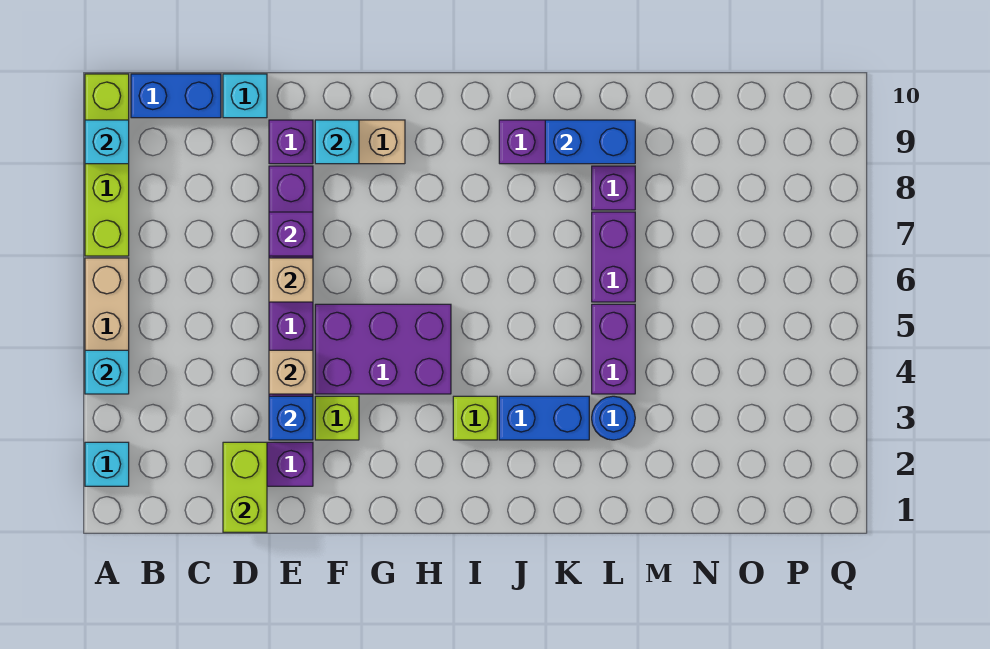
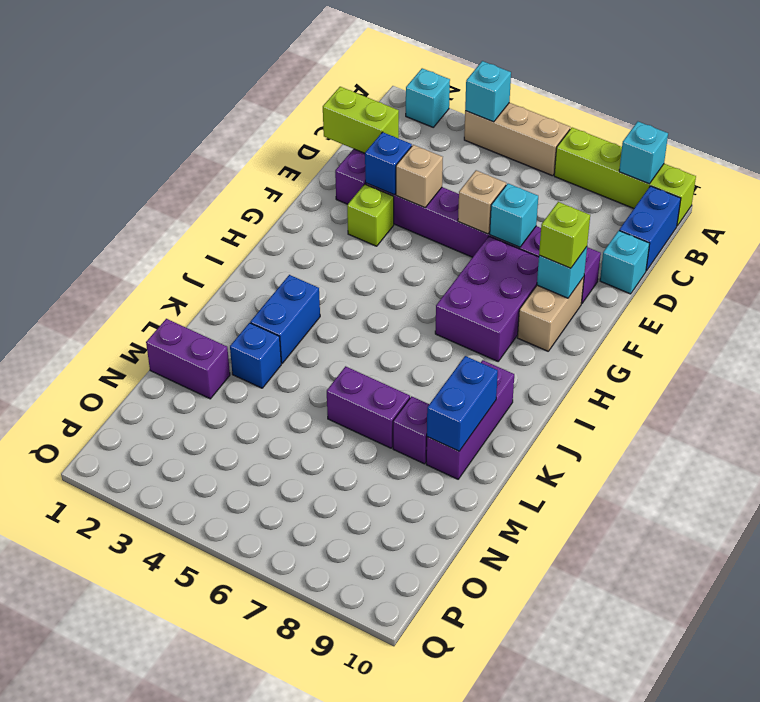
purple 1x1 brick [269,212,313,256] -> cyan 1x1 brick [490,184,538,247]
purple 2x3 brick [315,304,451,394] -> purple 2x3 brick moved to [435,236,539,361]
lime 1x1 brick [453,396,497,440] -> lime 1x1 brick moved to [539,202,590,268]
blue 1x1 round brick [592,396,635,440] -> blue 1x1 brick [230,323,281,388]
purple 1x2 brick [592,304,635,394] -> purple 1x2 brick moved to [146,319,230,399]

